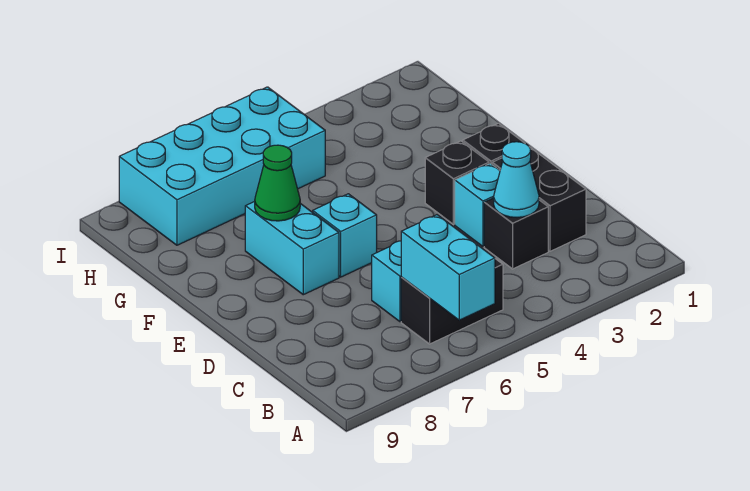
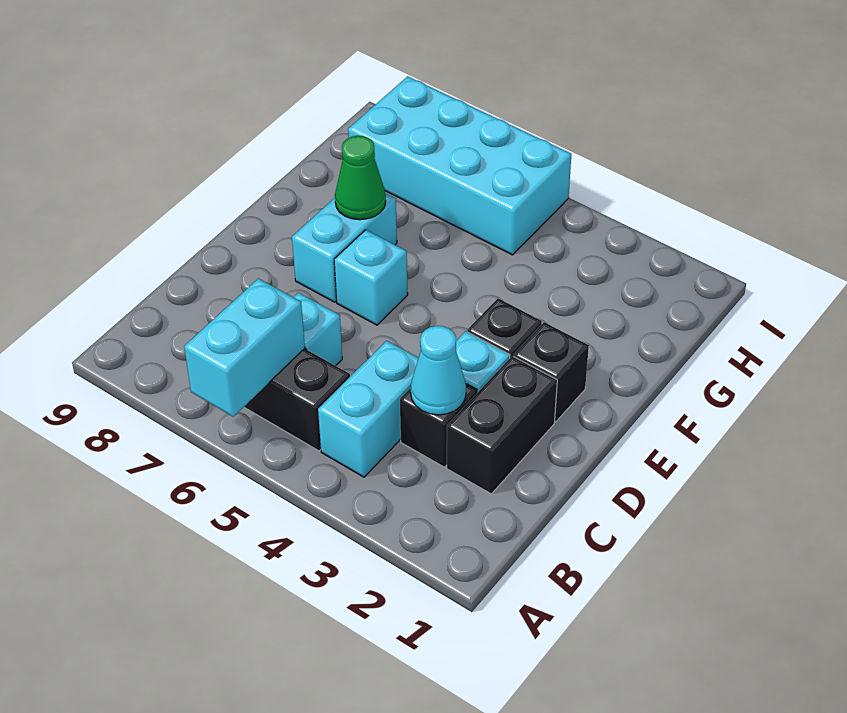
none -> cyan 1x2 brick [318,341,419,477]

